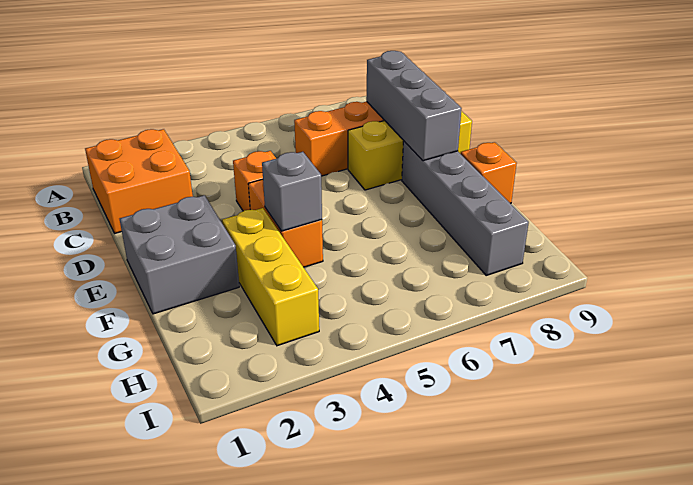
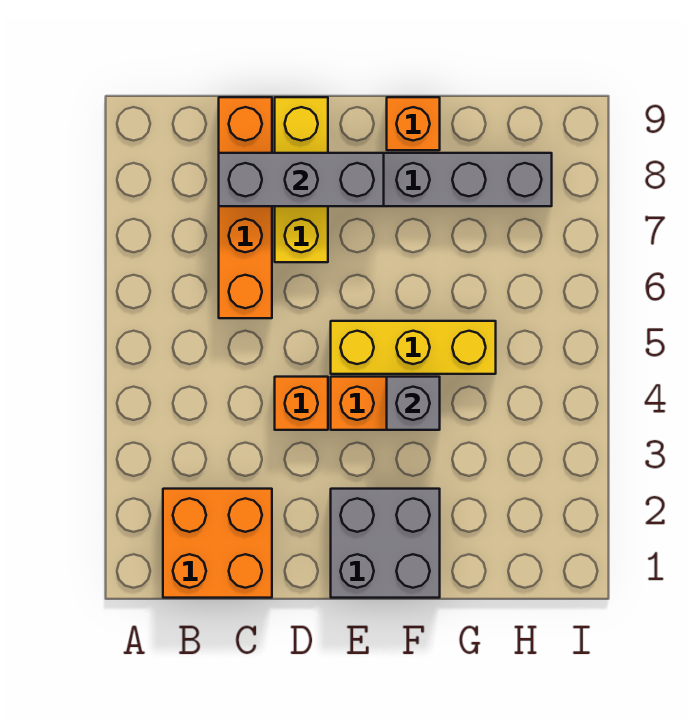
yellow 1x3 brick [222,208,319,346] -> yellow 1x3 brick moved to [331,321,496,374]

